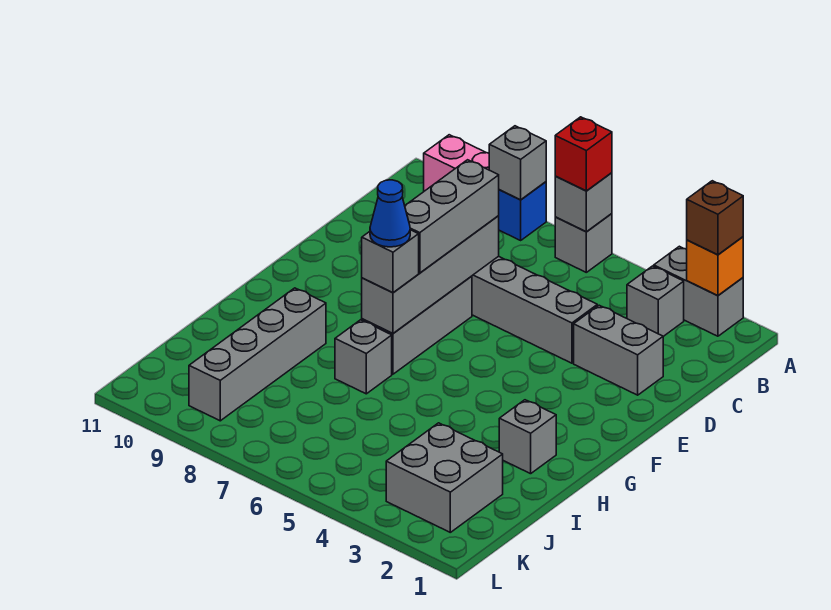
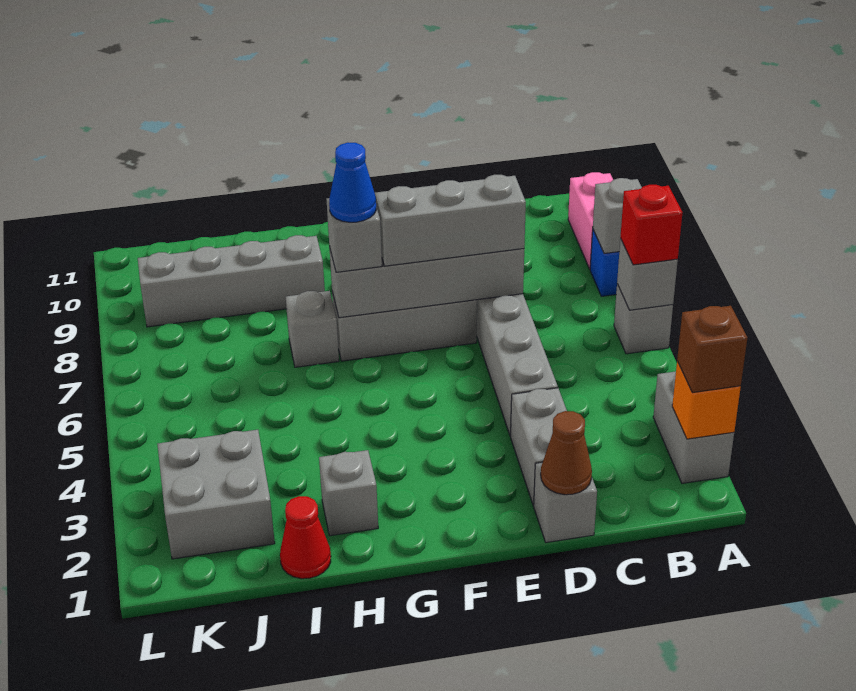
grey 1x1 brick [627,266,684,336] -> grey 1x1 brick moved to [534,462,597,542]
none -> brown 1x1 cone [541,411,592,495]
none -> red 1x1 cone [280,496,331,579]

